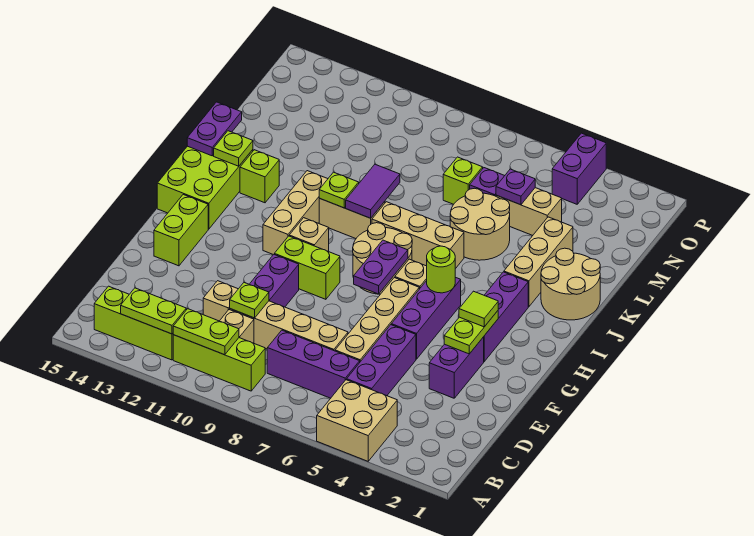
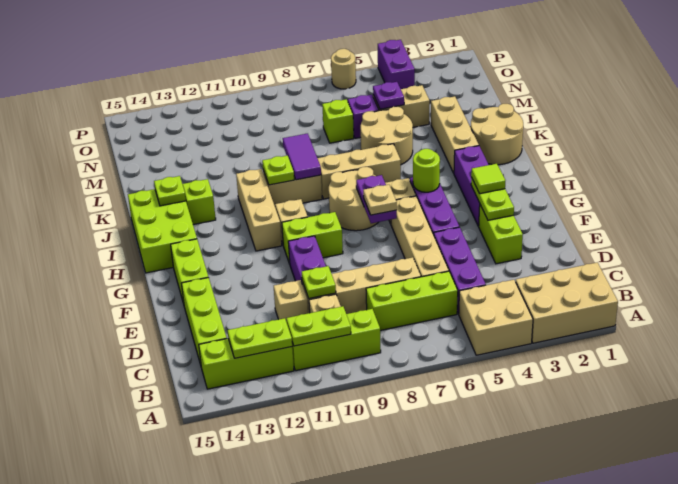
none -> tan 2x3 brick [516,262,618,343]
purple 1x3 brick [267,330,360,398] -> lime 1x3 brick [366,271,458,331]
none -> lime 1x3 brick [181,278,227,365]
purple 1x2 brick [429,337,484,398] -> lime 1x2 brick [478,205,523,264]
none -> tan 1x1 plate [363,185,397,215]
purple 1x2 plate [187,102,242,156] -> none
none -> tan 1x1 round brick [331,49,356,89]

